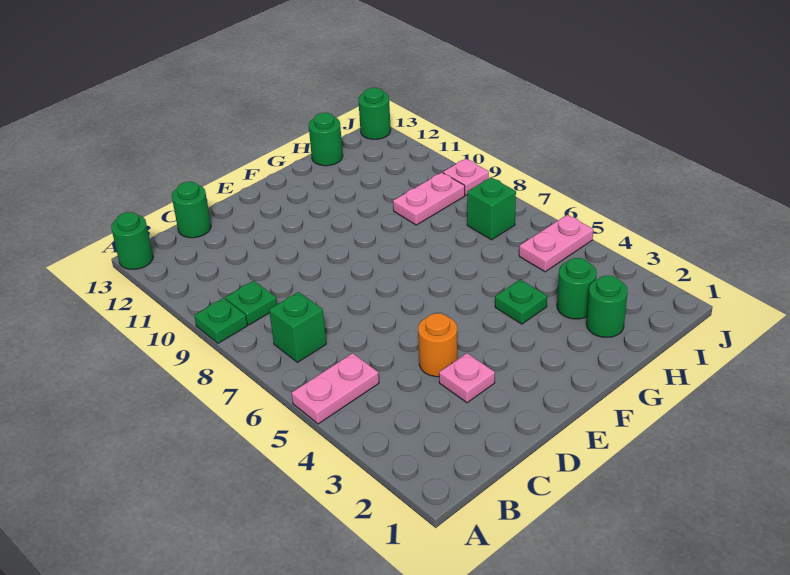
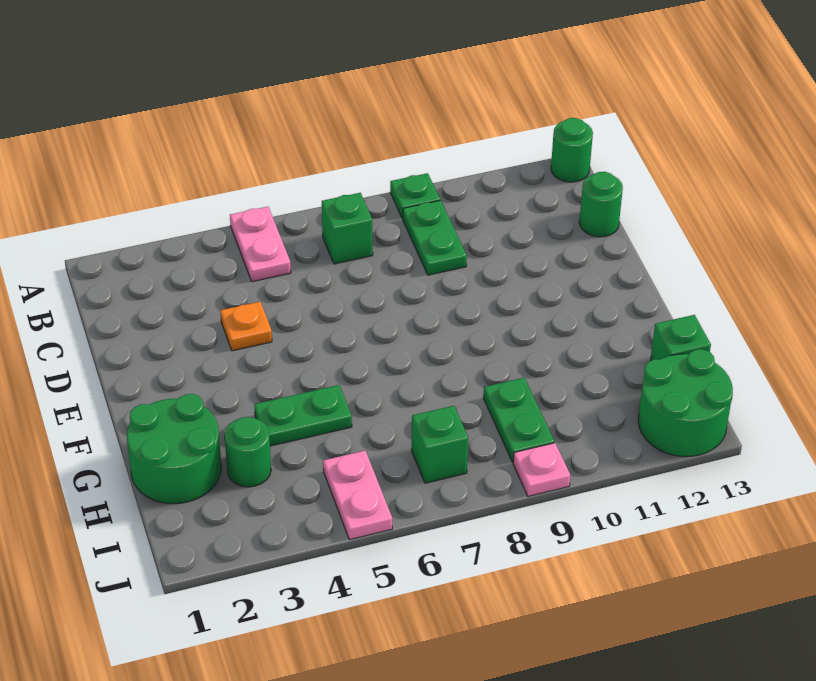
green 1x1 plate [225,281,277,325] -> green 1x2 plate [403,200,467,275]
pink 1x1 plate [439,353,495,403] -> none
orange 1x1 round brick [418,313,457,377] -> orange 1x1 plate [220,302,272,351]
green 1x1 plate [495,279,547,324] -> green 1x2 plate [254,385,352,446]
green 1x1 round brick [586,276,628,337] -> green 2x2 round brick [127,394,221,504]
pink 1x2 plate [393,173,465,225] -> green 1x2 plate [483,378,555,462]
green 1x1 round brick [309,113,343,166] -> green 1x1 brick [651,315,711,360]
green 1x1 round brick [358,88,391,139] -> green 2x2 round brick [638,349,733,457]

